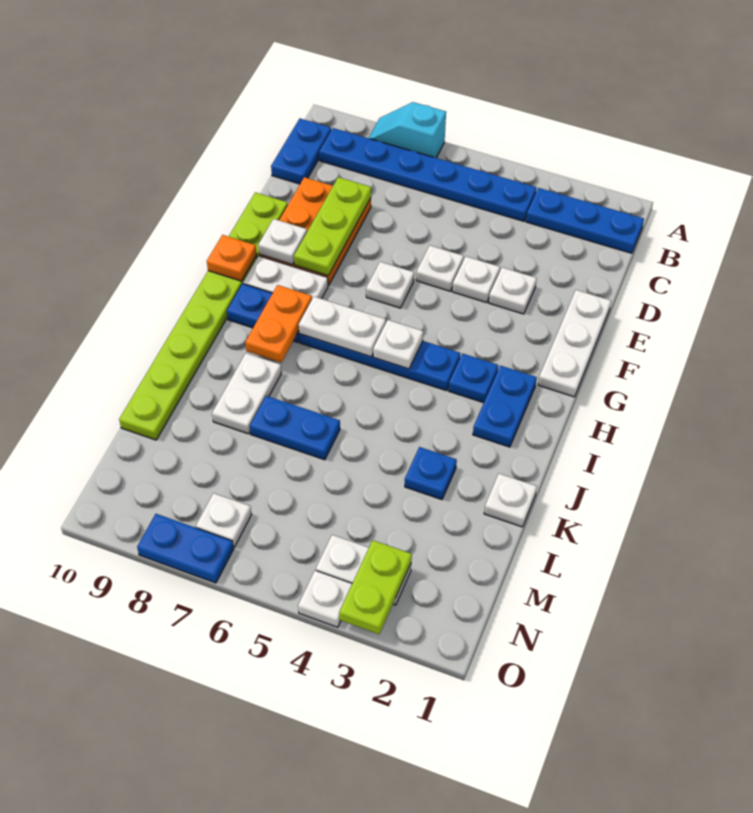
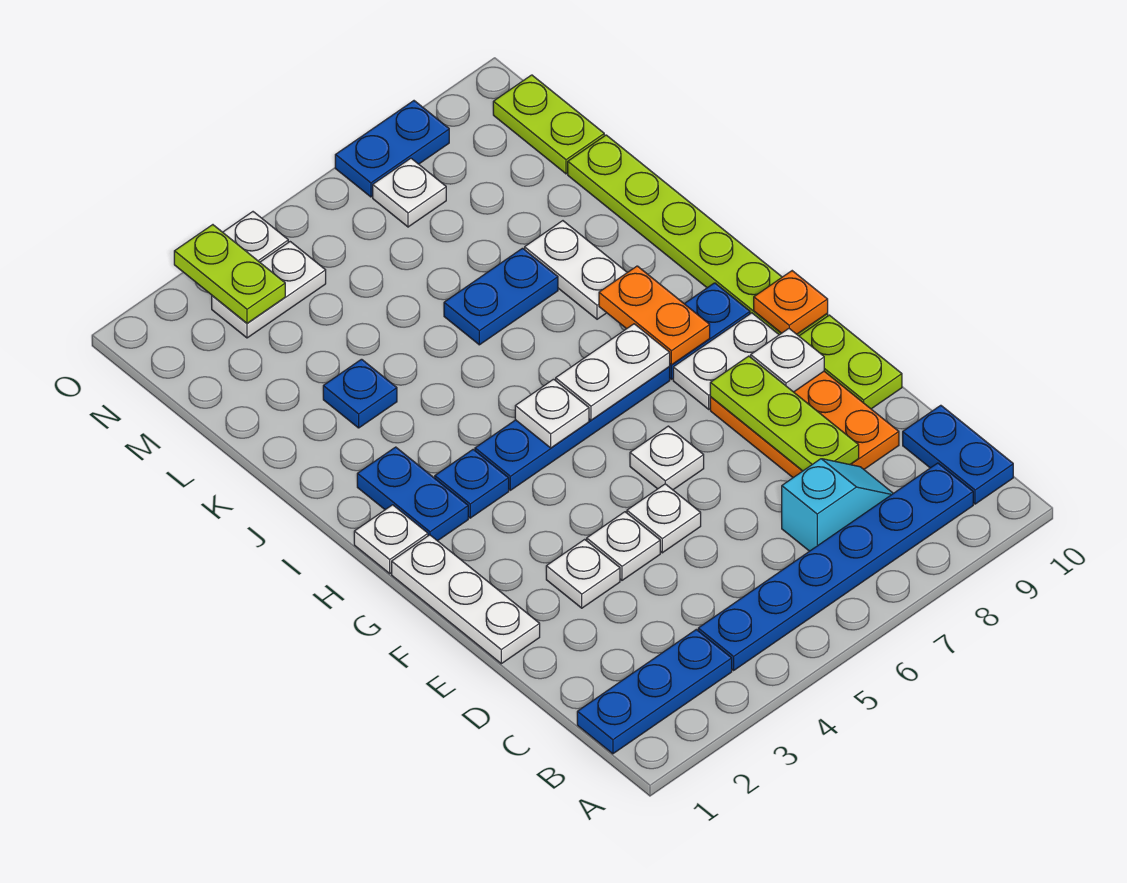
cyan 1x2 slope [369,102,446,158] -> cyan 1x2 slope moved to [782,459,893,551]
white 1x1 plate [484,474,537,527] -> white 1x1 plate moved to [354,505,428,573]
none -> lime 1x2 plate [493,75,604,174]

